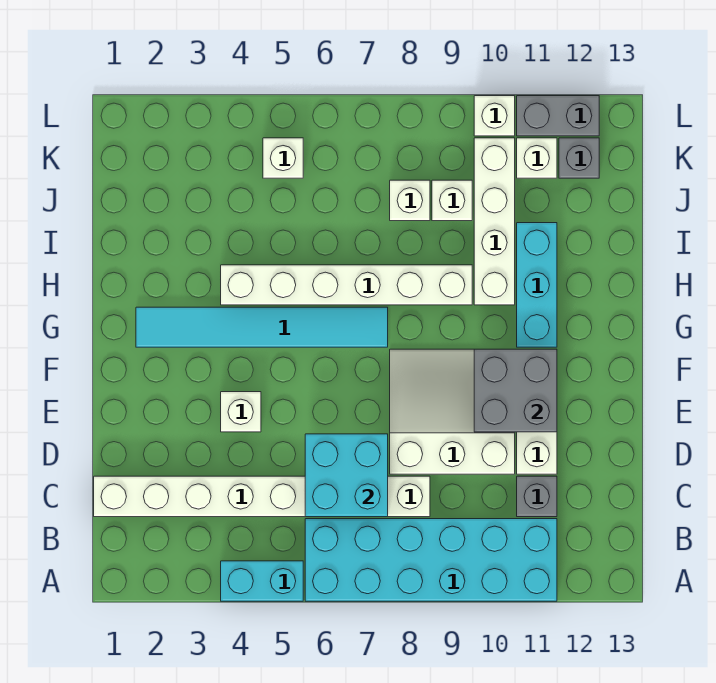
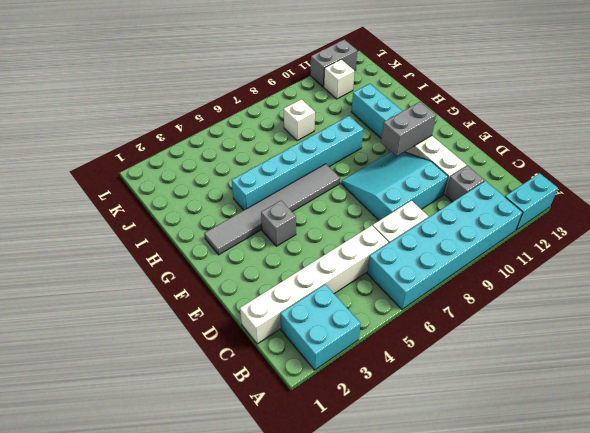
cyan 1x2 brick [221,561,303,601] -> cyan 1x2 brick moved to [505,173,558,230]
cyan 2x2 brick [305,434,388,517] -> cyan 2x2 brick moved to [280,284,361,370]
white 3x3 slope [390,349,515,474] -> cyan 3x3 slope [341,152,448,220]
white 1x1 brick [221,392,261,432] -> none
grey 2x2 brick [474,349,557,432] -> grey 1x2 brick [381,102,436,156]
cyan 1x6 tile [136,307,388,347] -> grey 1x6 tile [204,164,340,255]
white 1x6 brick [221,265,472,305] -> cyan 1x6 brick [232,116,363,210]
white 1x4 brick [474,138,515,305] -> none
white 1x1 brick [432,180,472,221] -> none
white 1x1 brick [263,138,303,178] -> none
grey 1x1 brick [559,138,599,178] -> grey 1x1 brick moved to [261,201,296,246]
white 1x1 brick [474,96,515,136] -> none

